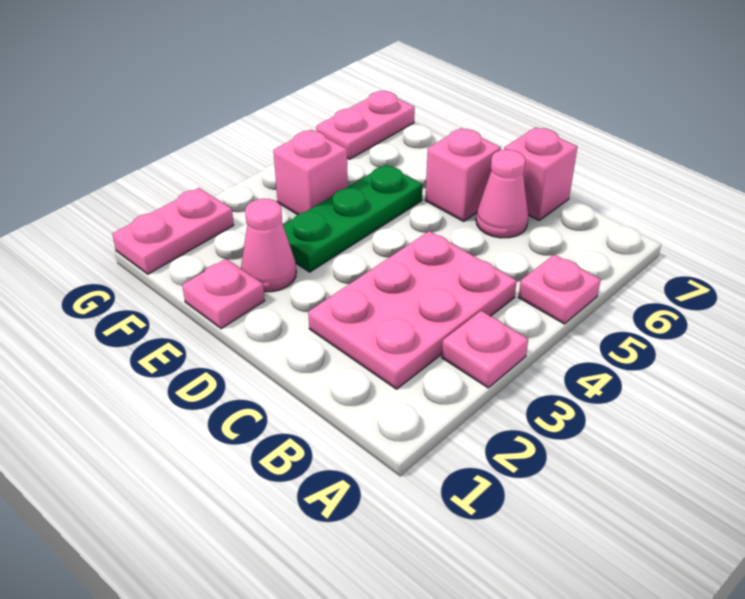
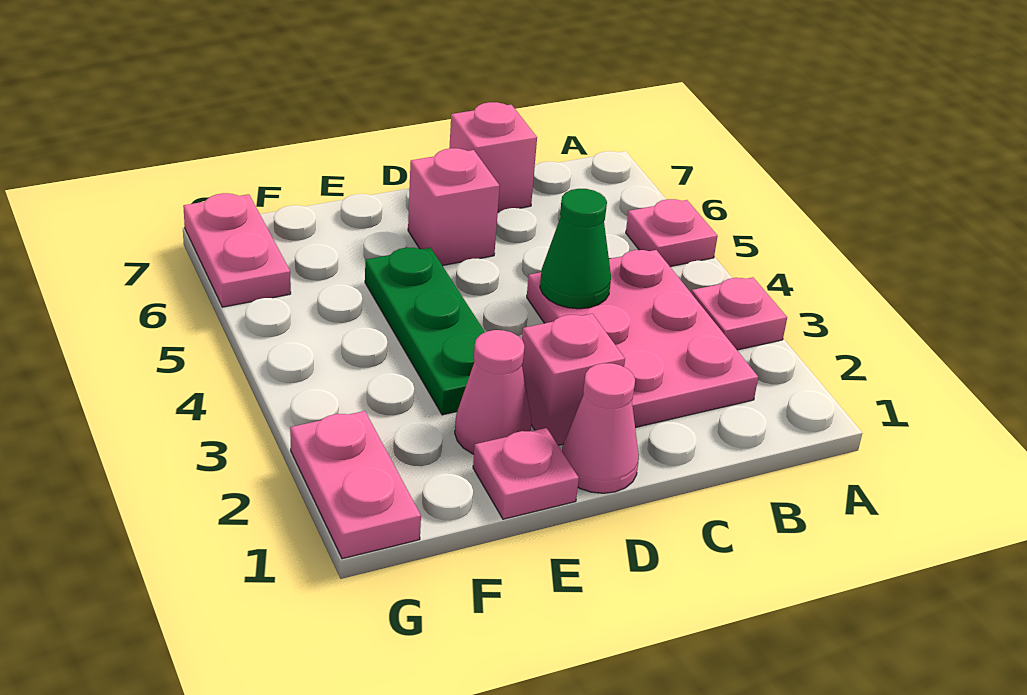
none -> green 1x1 cone [540,189,611,309]
pink 1x1 cone [476,150,528,238] -> pink 1x1 cone moved to [562,363,639,493]
pink 1x1 brick [273,130,348,215] -> pink 1x1 brick moved to [522,314,625,445]

